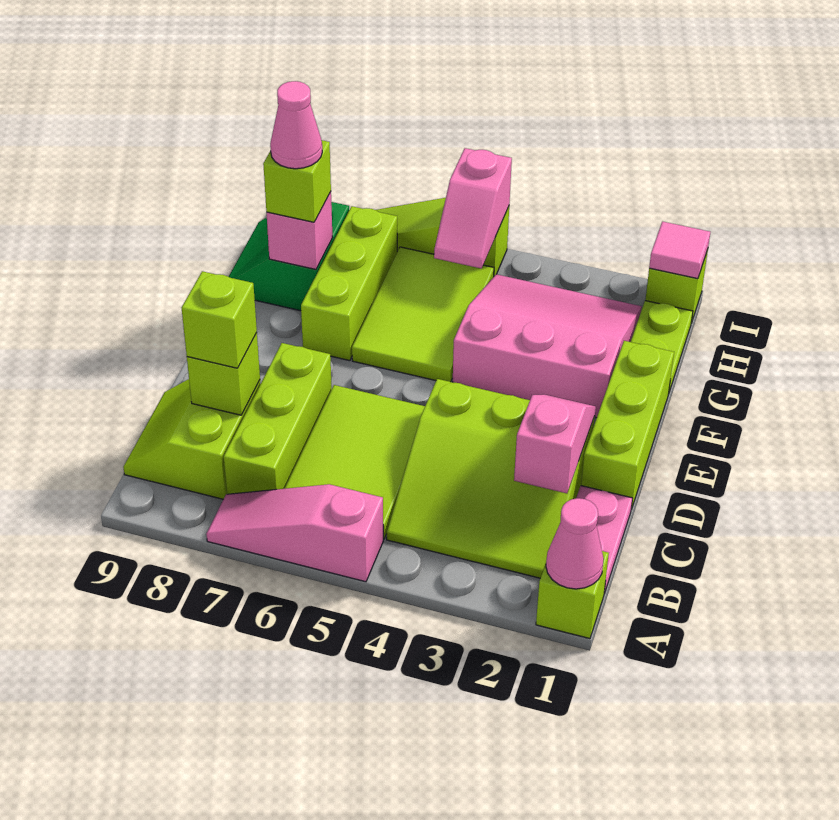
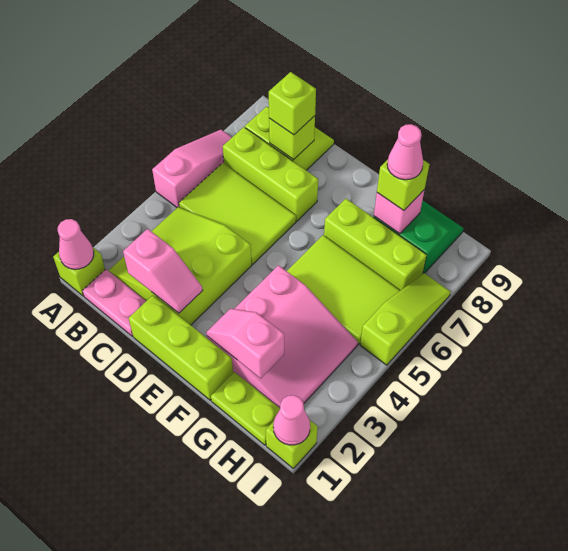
pink 1x2 slope [434,148,512,269] -> pink 1x2 slope moved to [207,309,284,378]
pink 1x1 tile [649,222,710,279] -> pink 1x1 cone [273,395,310,445]

